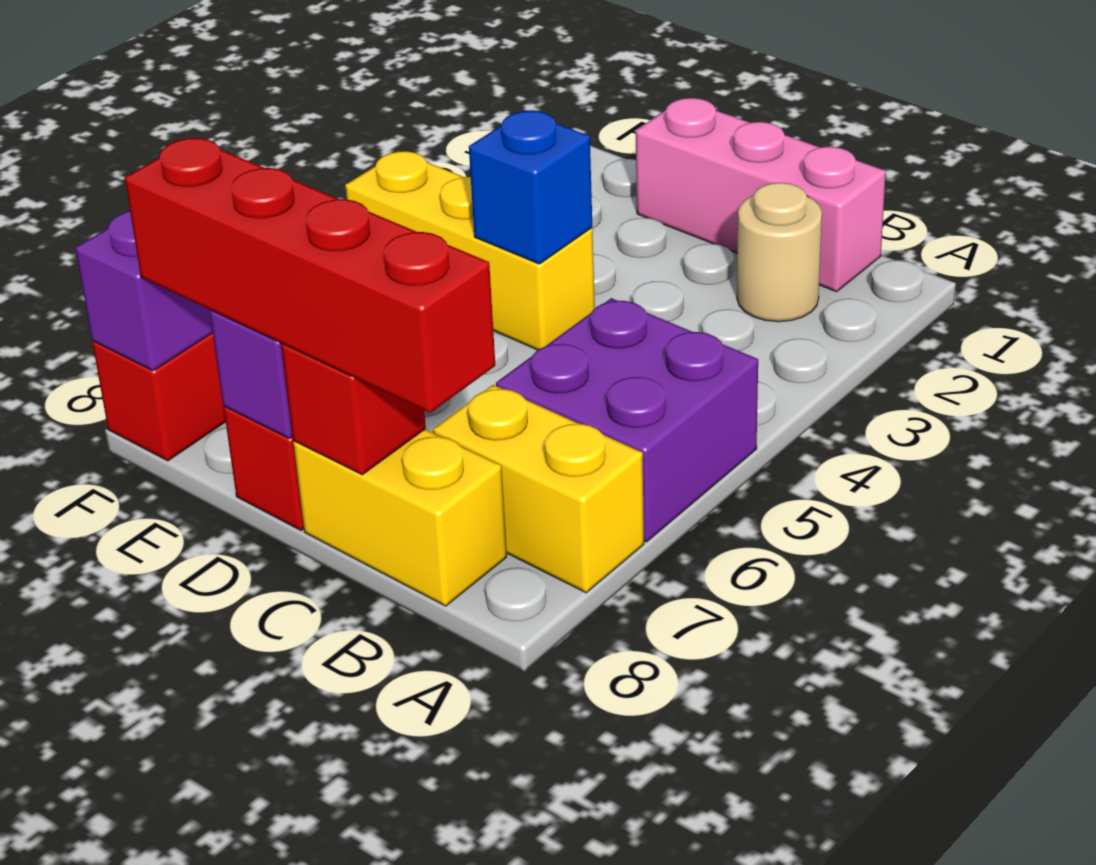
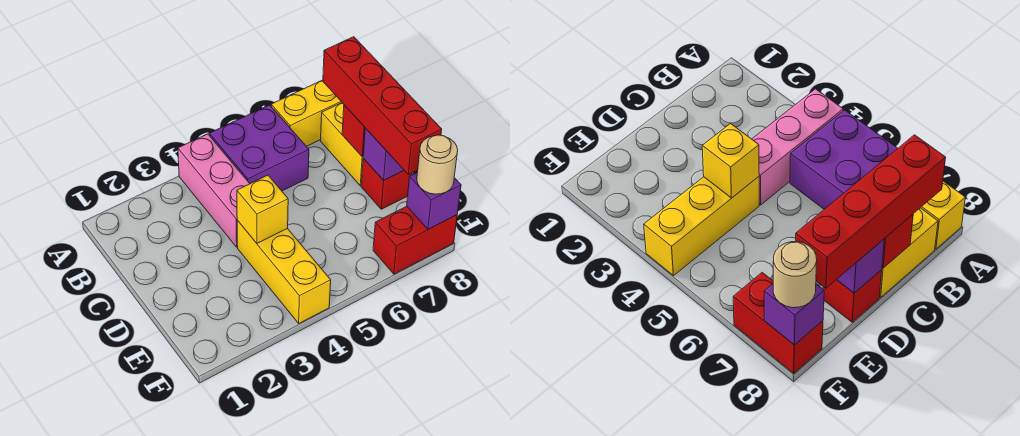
yellow 1x2 brick [433,385,644,593] -> yellow 1x2 brick turned to [271,80,342,146]
pink 1x3 brick [636,98,886,292] -> pink 1x3 brick moved to [178,134,250,247]
tan 1x1 round brick [737,183,822,322] -> tan 1x1 round brick moved to [417,135,458,194]
blue 1x1 brick [469,111,592,264] -> yellow 1x1 brick [237,175,288,243]

